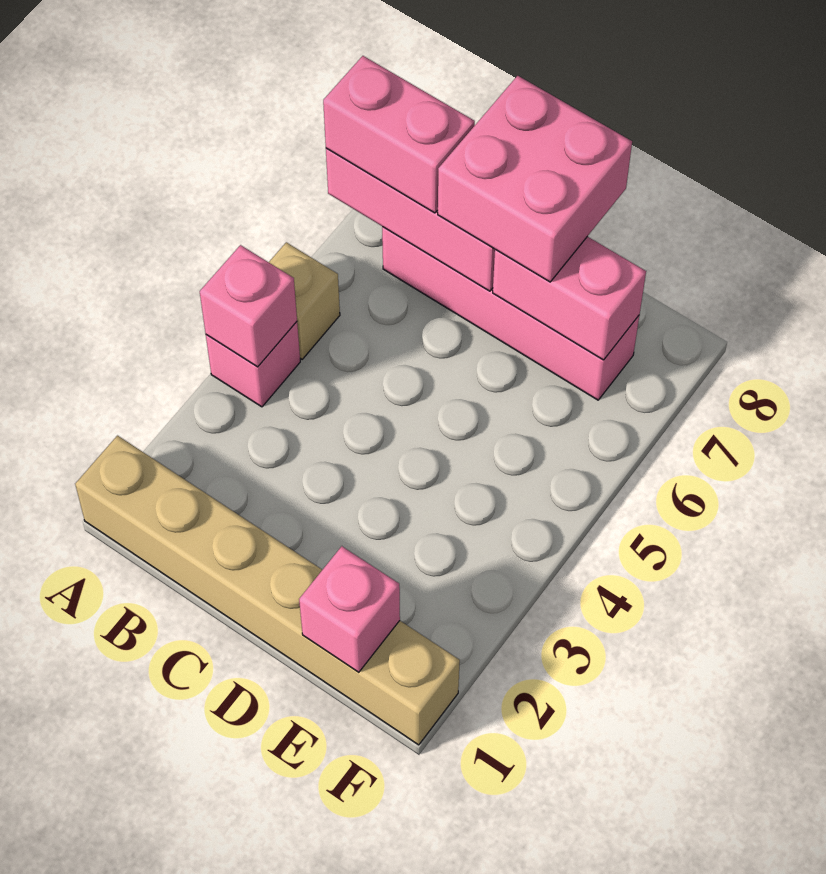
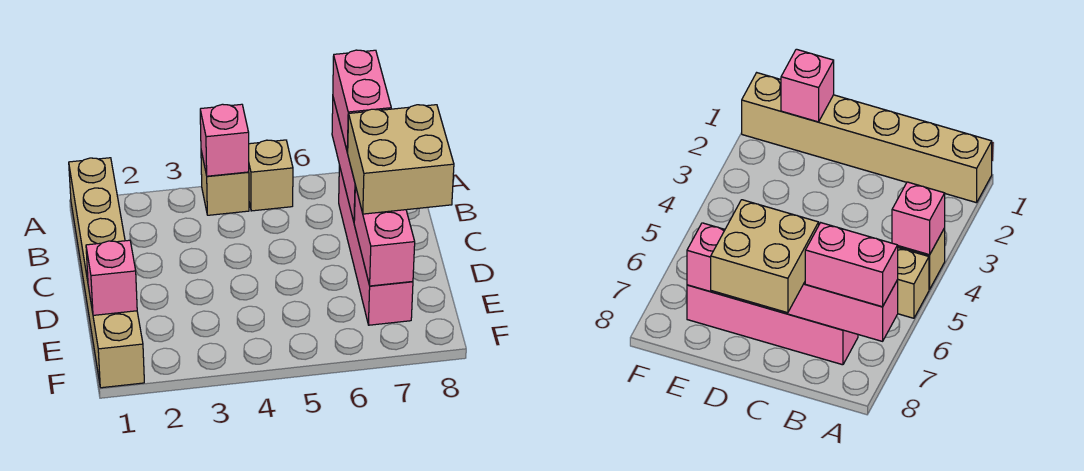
pink 1x1 brick [206,322,300,407] -> tan 1x1 brick [201,151,249,215]
pink 2x2 brick [438,76,632,282] -> tan 2x2 brick [347,105,454,214]

